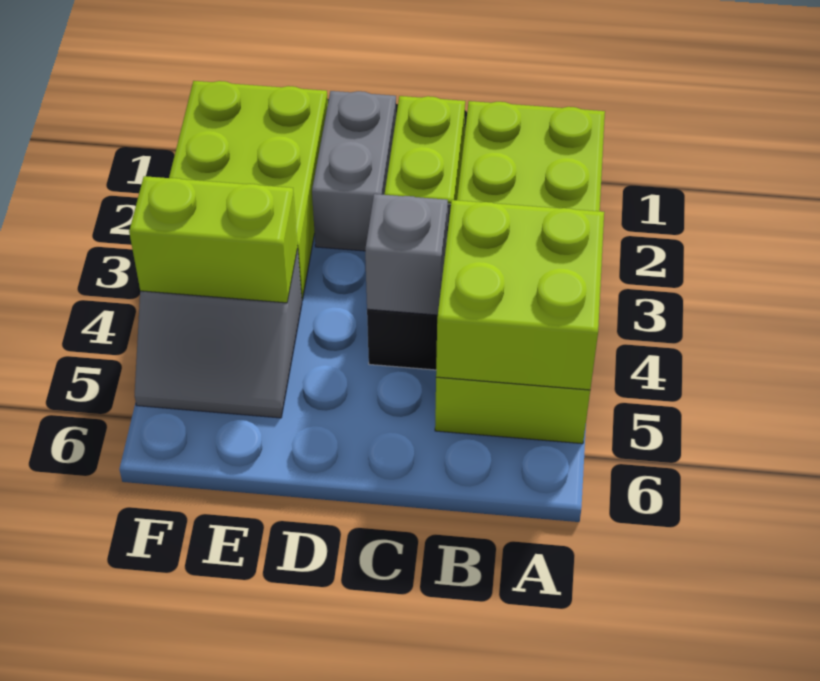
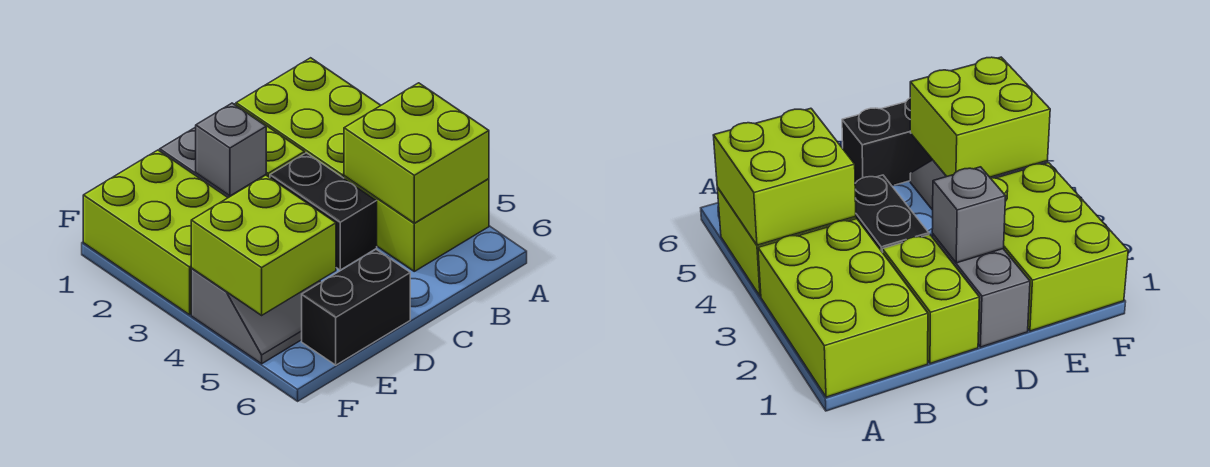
grey 1x1 brick [365,194,448,315] -> grey 1x1 brick moved to [196,103,266,196]
none -> black 1x2 brick [302,250,410,365]
lime 1x2 brick [129,176,298,303] -> lime 2x2 brick [191,175,336,315]

